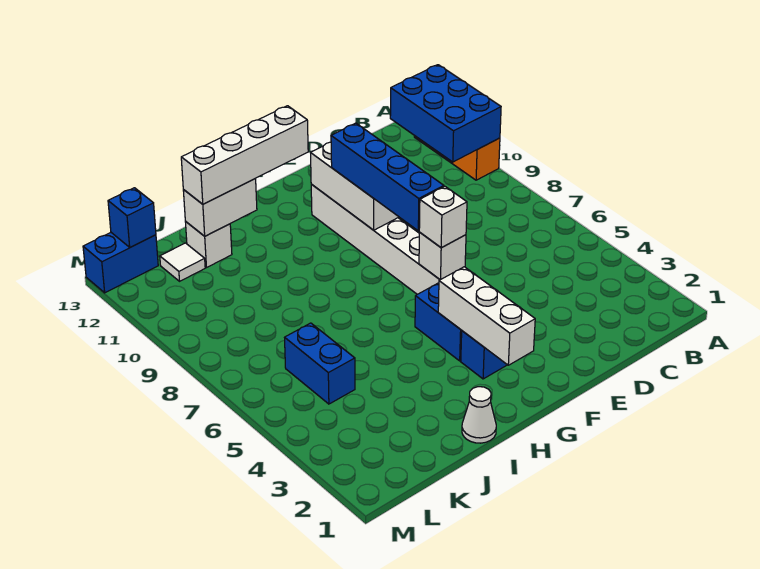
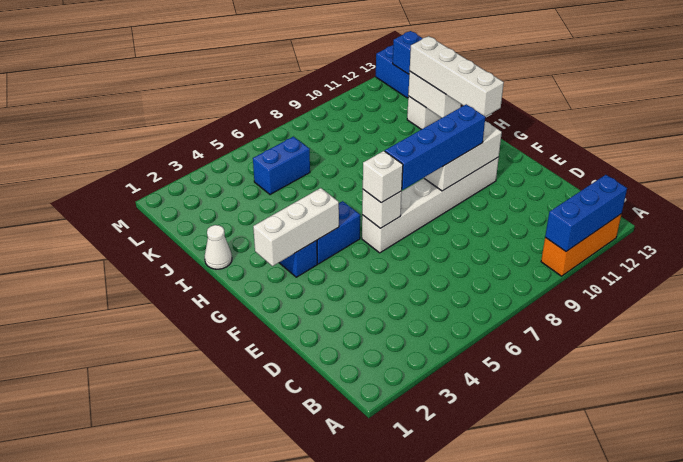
blue 2x3 brick [390,65,501,162] -> blue 1x3 brick [545,175,627,251]
white 1x1 tile [160,243,205,281] -> none

